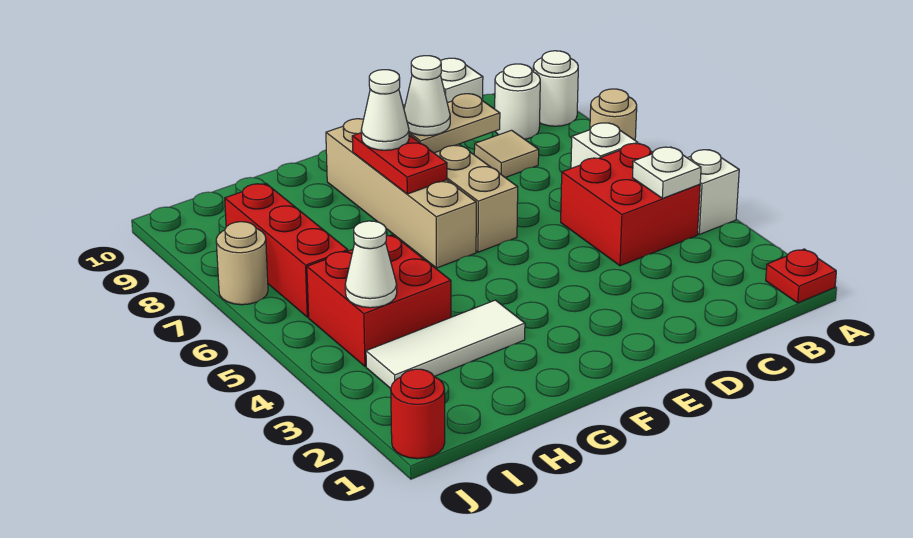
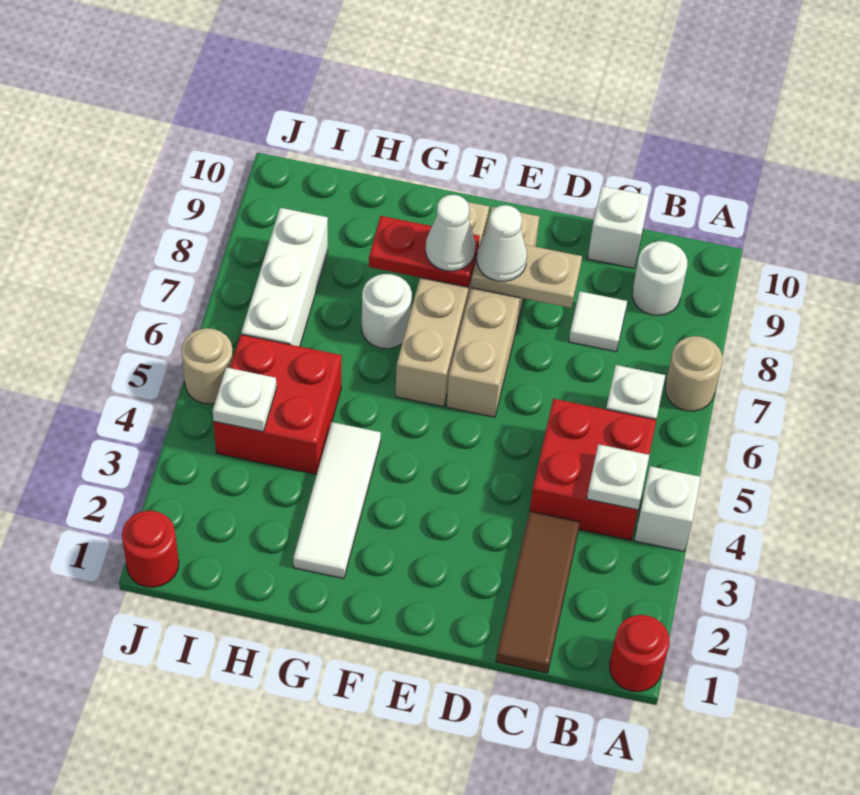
red 1x1 plate [766,249,836,303] -> red 1x1 round brick [610,615,669,692]
white 1x1 round brick [533,51,578,126] -> white 1x1 round brick moved to [362,274,412,349]
none -> brown 1x3 tile [496,511,580,673]
tan 1x1 tile [474,130,539,178] -> white 1x1 tile [569,291,627,352]
red 1x2 plate [352,133,447,194] -> red 1x2 plate turned to [369,216,480,287]
white 1x3 tile [366,300,525,388] -> white 1x3 tile turned to [293,422,381,578]
white 1x1 cone [345,221,397,308] -> white 1x1 plate [213,367,276,432]
red 1x3 brick [225,184,348,317] -> white 1x3 brick [241,208,328,347]
tan 1x1 round brick [216,222,268,305] -> tan 1x1 round brick moved to [182,328,233,404]

